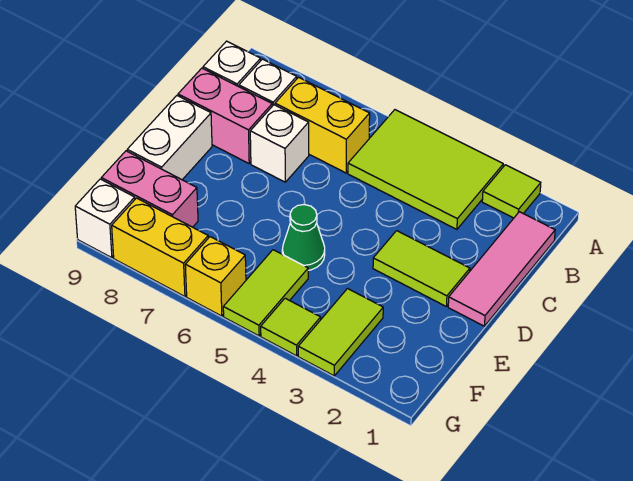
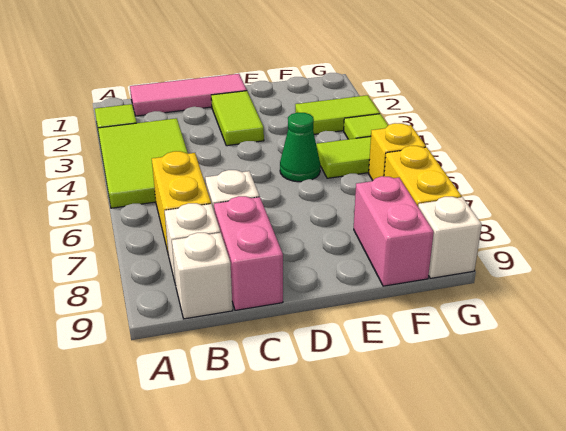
white 1x2 brick [127,96,212,180] -> none

